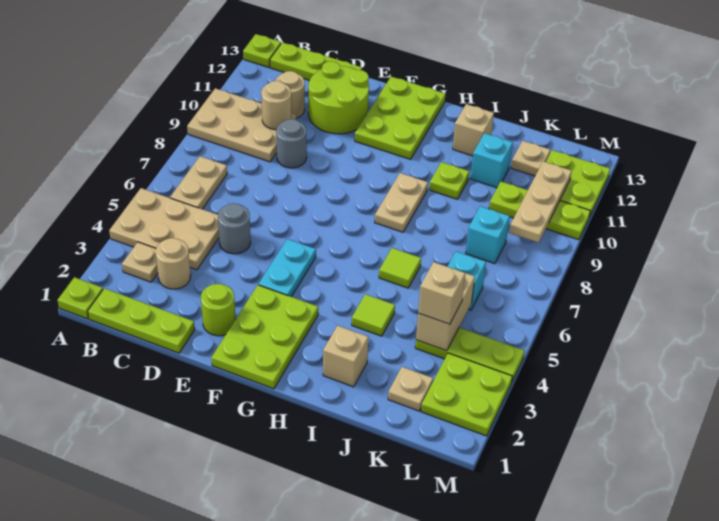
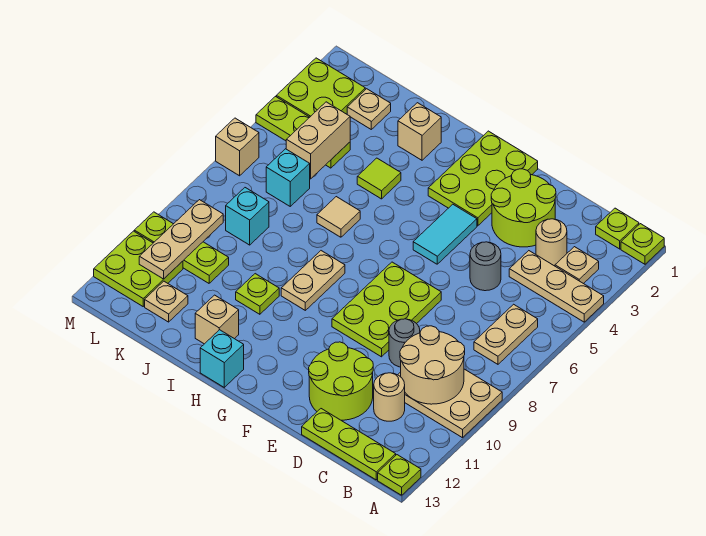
tan 2x3 plate [109,188,219,270] -> tan 1x3 plate [509,251,604,322]
lime 1x3 plate [88,288,195,353] -> lime 1x1 plate [596,208,639,249]
tan 1x1 round brick [261,81,291,130] -> tan 2x2 round brick [400,326,465,404]
lime 1x1 round brick [201,284,236,336] -> lime 2x2 round brick [491,169,556,247]
cyan 1x2 plate [258,239,316,297] -> cyan 1x2 tile [413,204,477,264]
lime 2x3 plate [355,77,445,159] -> lime 2x3 plate moved to [332,262,441,357]
lime 1x1 tile [379,248,421,288] -> tan 1x1 tile [317,197,360,237]
cyan 1x1 brick [471,133,513,188] -> cyan 1x1 brick moved to [200,330,244,387]
tan 1x1 brick [418,262,465,324] -> tan 1x1 brick moved to [216,118,259,176]

